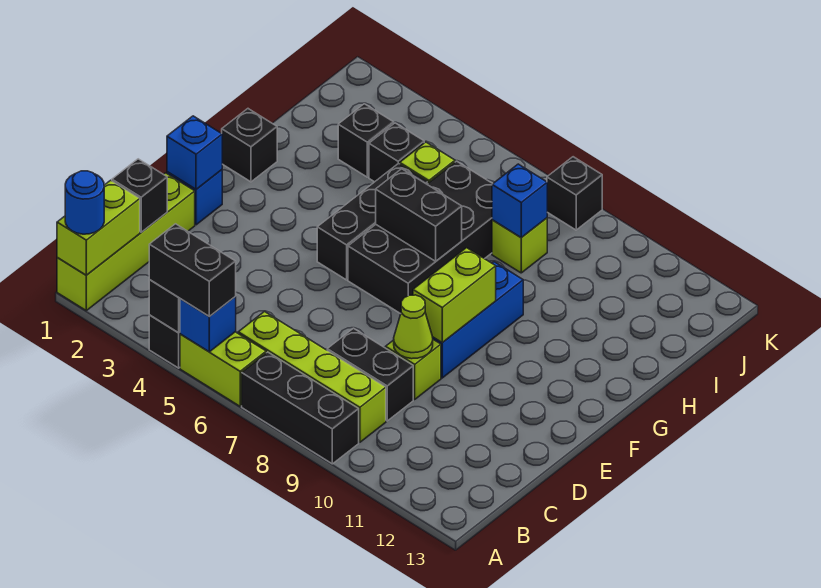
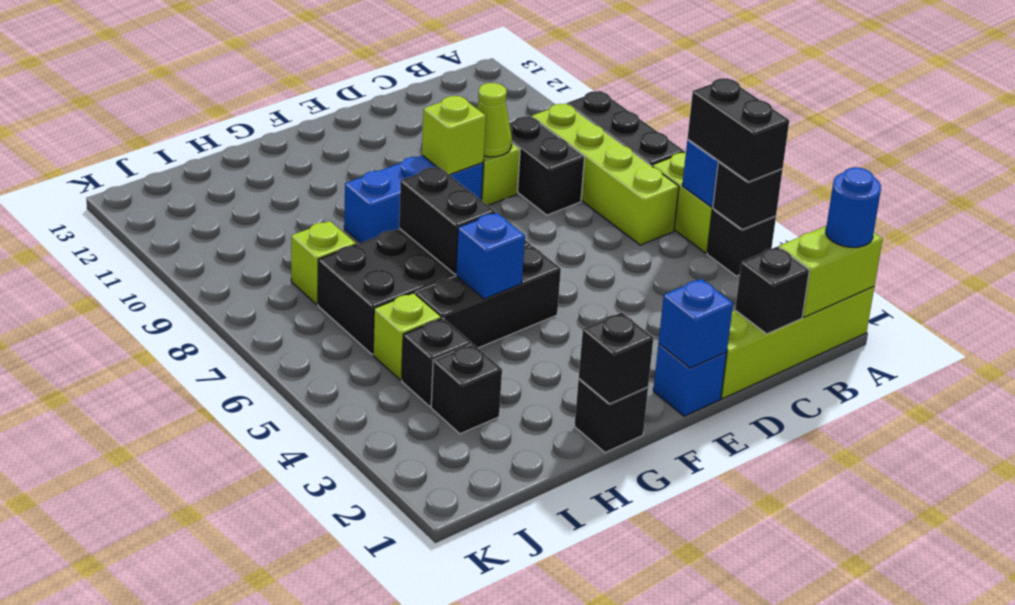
lime 1x2 brick [413,248,496,343] -> lime 1x1 brick [422,96,486,175]
blue 1x1 brick [492,164,547,238] -> blue 1x1 brick moved to [456,213,525,299]
black 1x1 brick [547,157,602,230] -> black 1x1 brick moved to [579,312,653,404]

